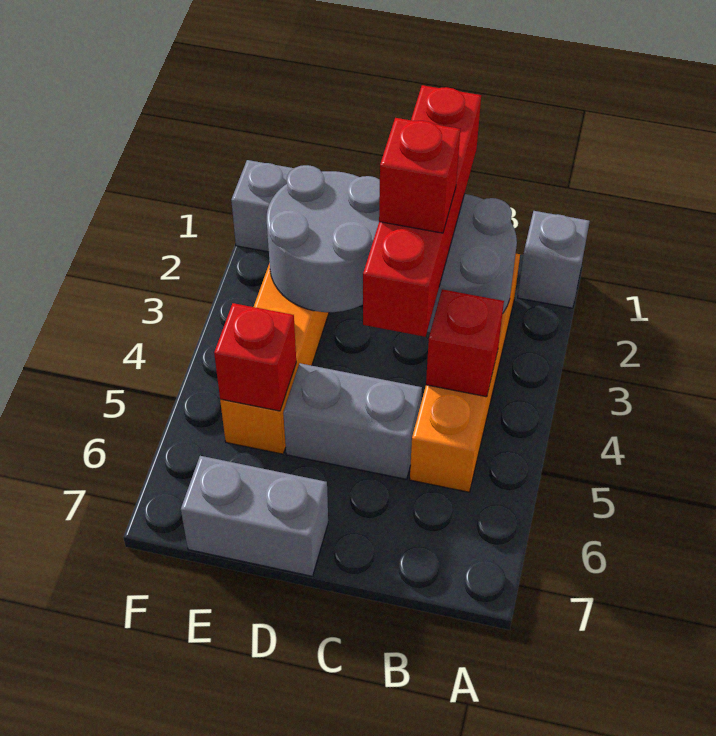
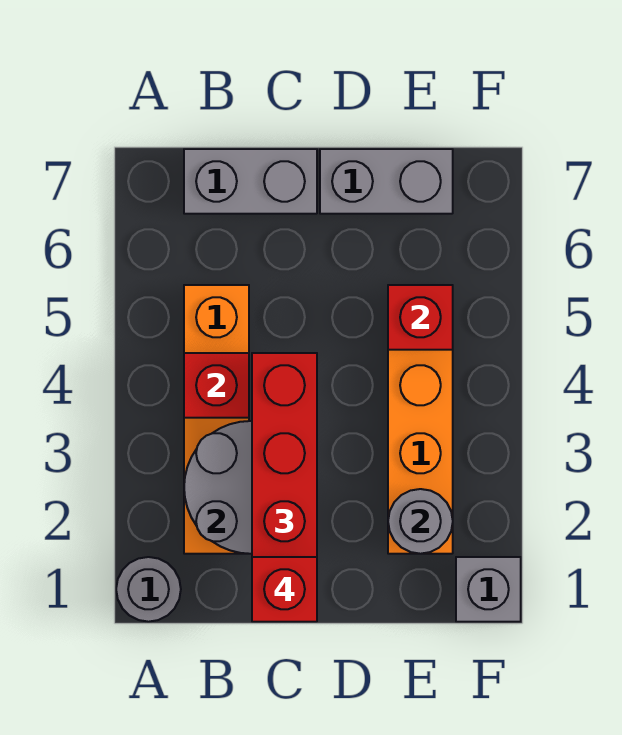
grey 1x1 brick [518,211,590,308] -> grey 1x1 round brick [116,557,181,622]
red 1x1 brick [379,118,460,233] -> red 1x1 brick moved to [252,557,317,622]
grey 1x2 brick [283,363,422,479] -> grey 1x2 brick moved to [184,149,317,214]
grey 2x2 round brick [267,165,380,312] -> grey 1x1 round brick [388,489,453,554]

